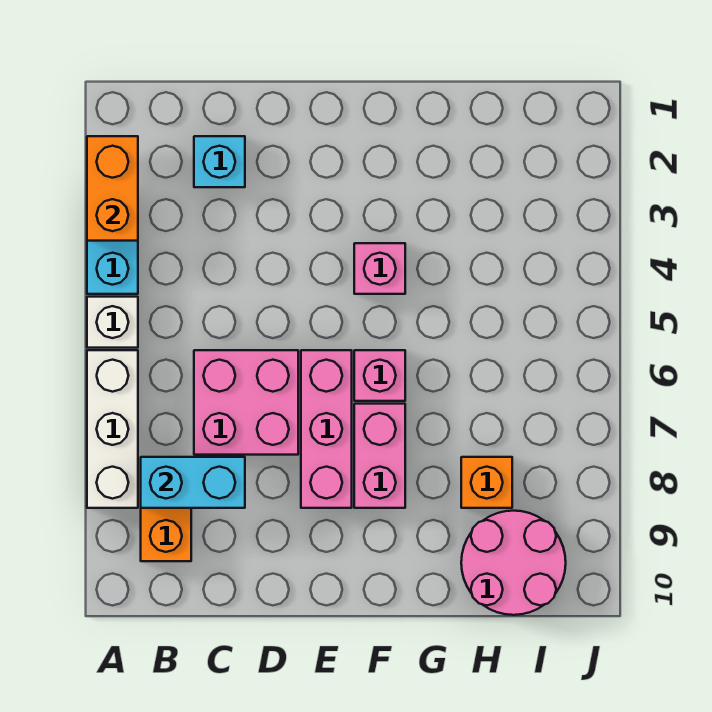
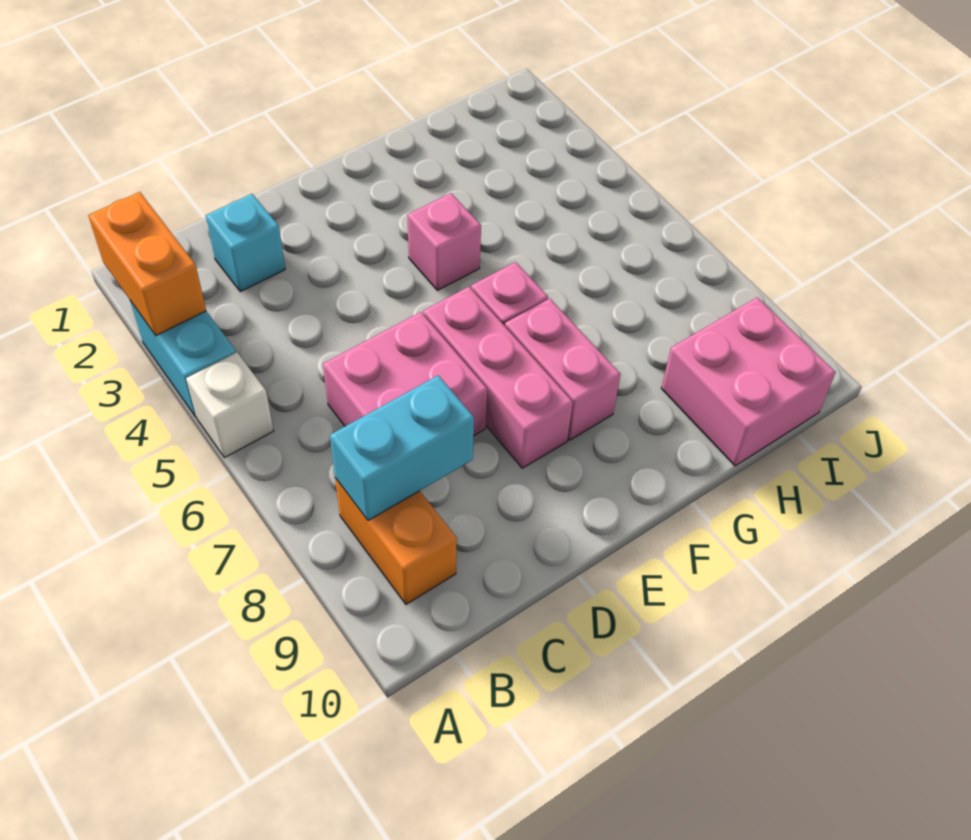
white 1x3 brick [87,350,138,508] -> none
orange 1x1 brick [461,457,512,508] -> none
pink 2x2 round brick [461,511,566,615] -> pink 2x2 brick [661,297,836,466]

